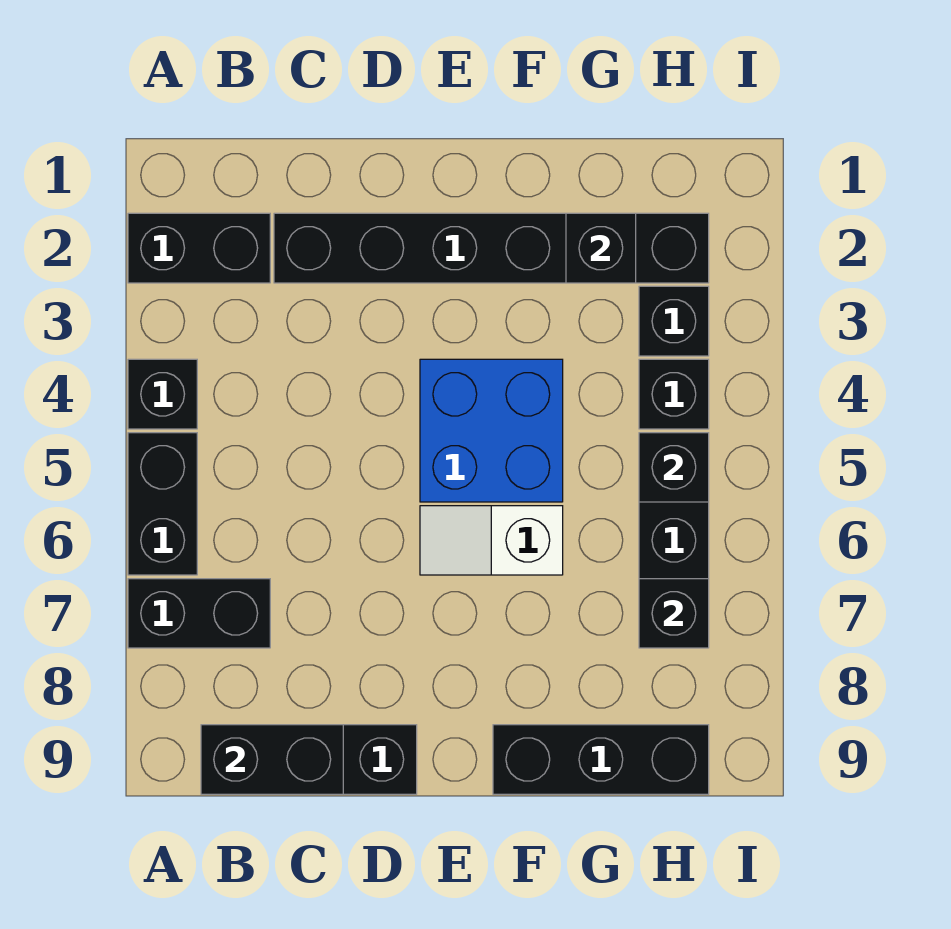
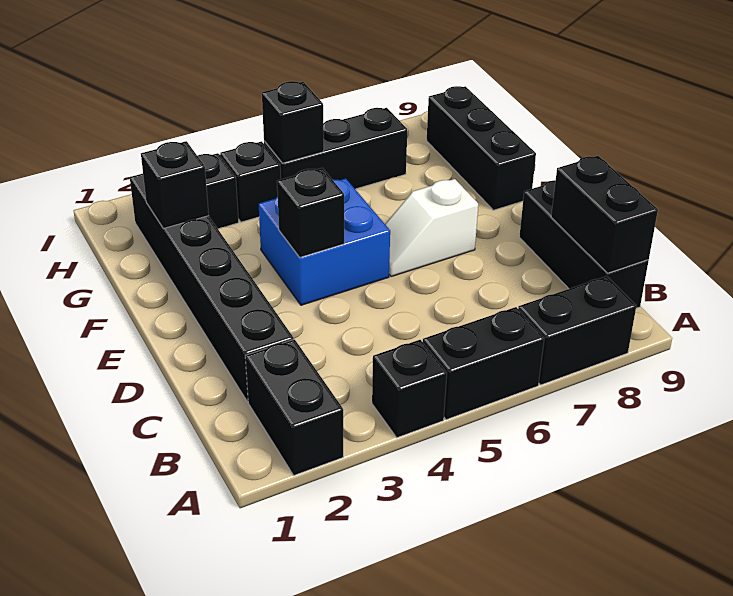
black 1x2 brick [128,579,270,648] -> black 1x2 brick turned to [518,276,636,385]
white 1x2 slope [420,506,563,575] -> white 1x2 slope turned to [385,179,478,277]
black 1x1 brick [639,579,709,648] -> black 1x1 brick moved to [277,168,344,257]

